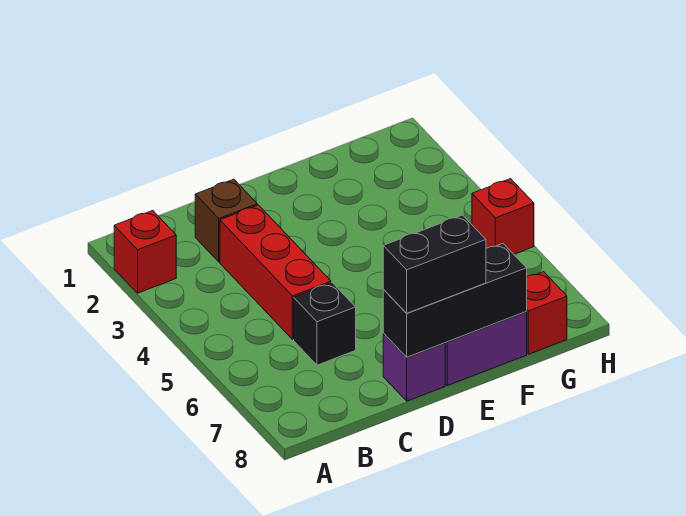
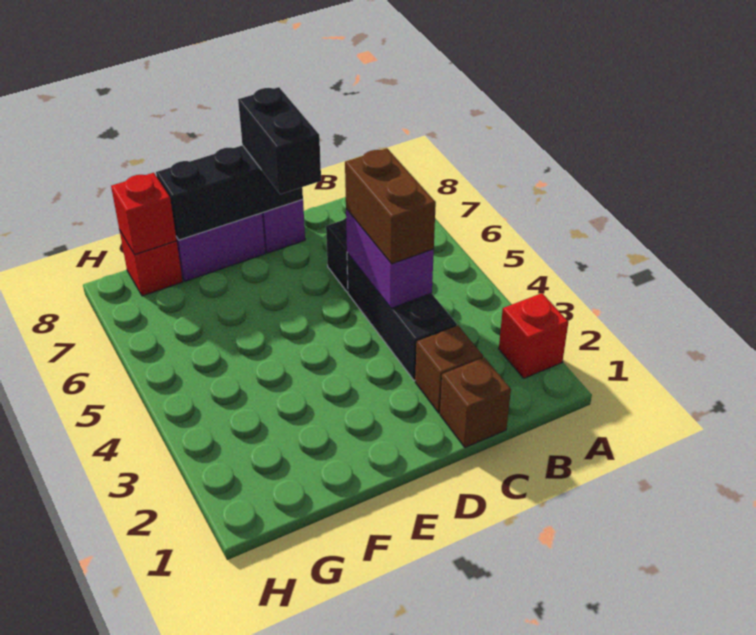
none -> brown 1x1 brick [440,357,511,447]
red 1x3 brick [220,205,331,339] -> black 1x3 brick [347,253,457,381]
none -> purple 1x2 brick [346,209,434,308]
none -> brown 1x2 brick [345,148,436,264]
black 1x2 brick [383,215,486,313] -> black 1x2 brick turned to [238,87,321,194]
red 1x1 brick [472,179,534,254] -> red 1x1 brick moved to [111,173,177,255]

